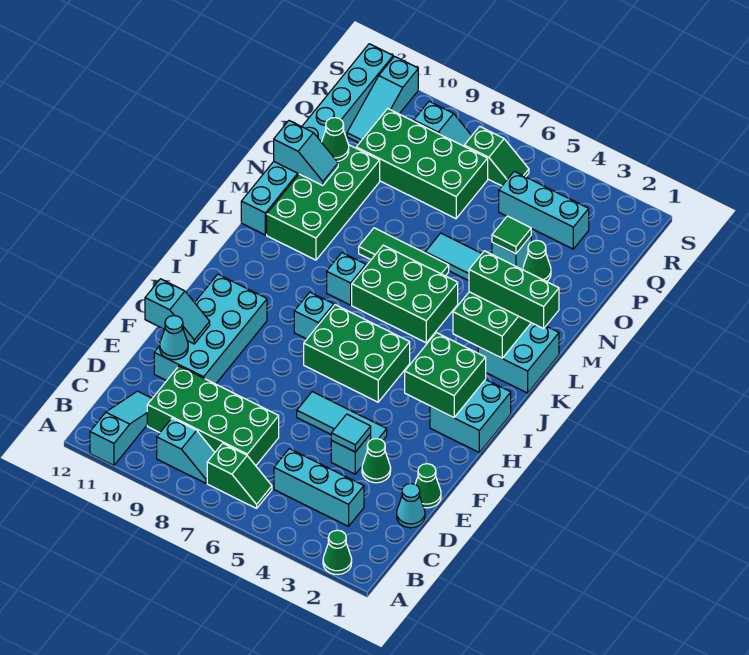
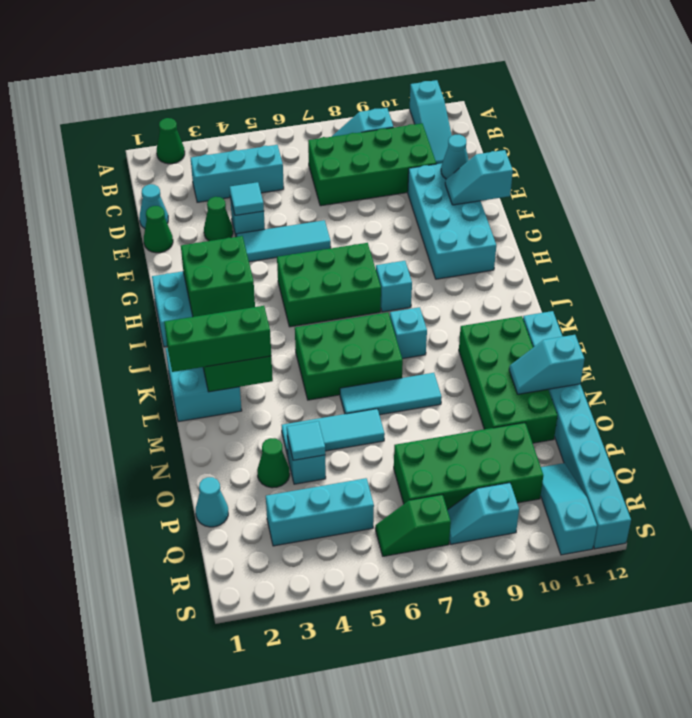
green 1x2 slope [207,443,272,508] -> none
green 1x3 tile [359,228,449,276] -> cyan 1x3 tile [340,373,442,415]
green 1x1 tile [492,216,531,254] -> cyan 1x1 tile [287,421,325,460]
green 1x1 cone [322,118,349,161] -> none
none -> cyan 1x1 cone [196,477,228,527]

